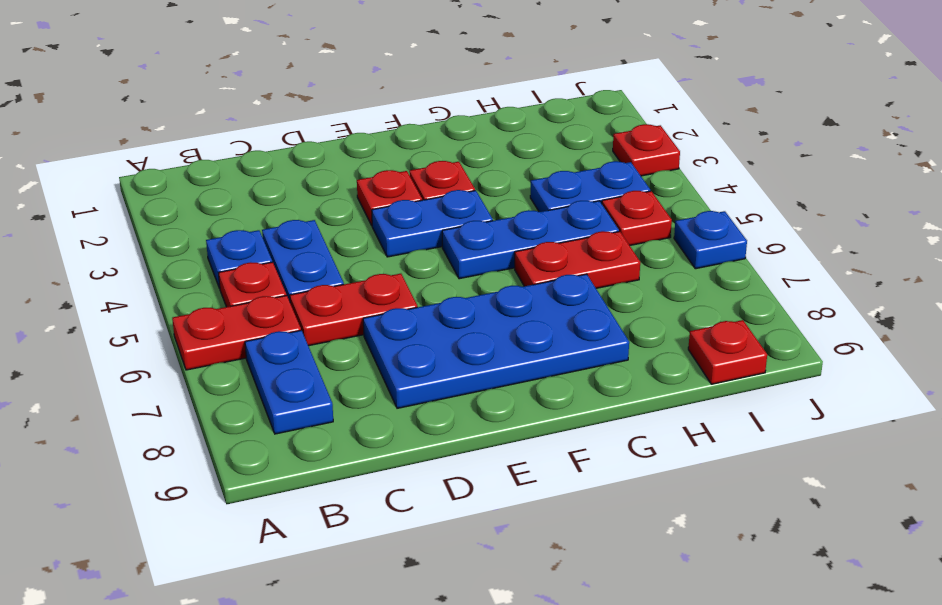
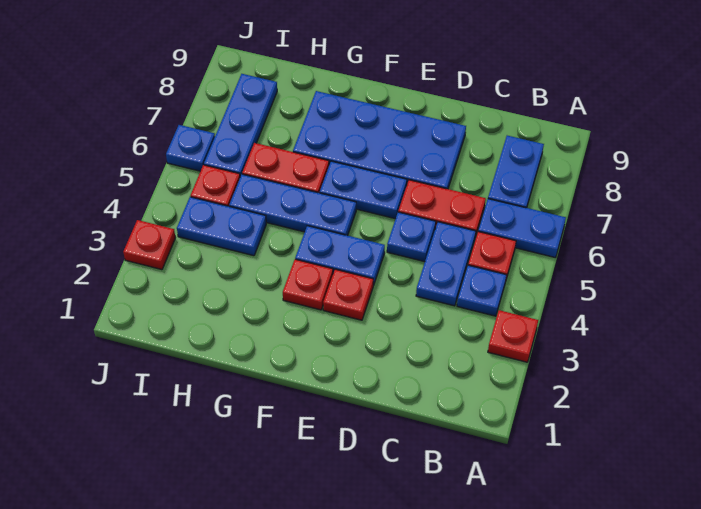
red 1x2 plate [172,295,301,370] -> blue 1x2 plate [478,199,566,258]
none -> blue 1x1 plate [387,212,436,262]
none -> blue 1x2 plate [320,161,407,219]
none -> blue 1x3 plate [204,74,277,177]
red 1x1 plate [688,320,767,384] -> red 1x1 plate moved to [488,310,538,362]

